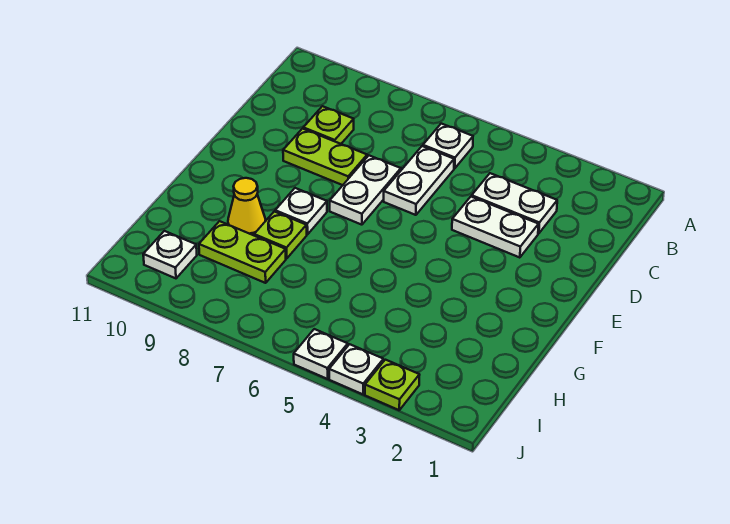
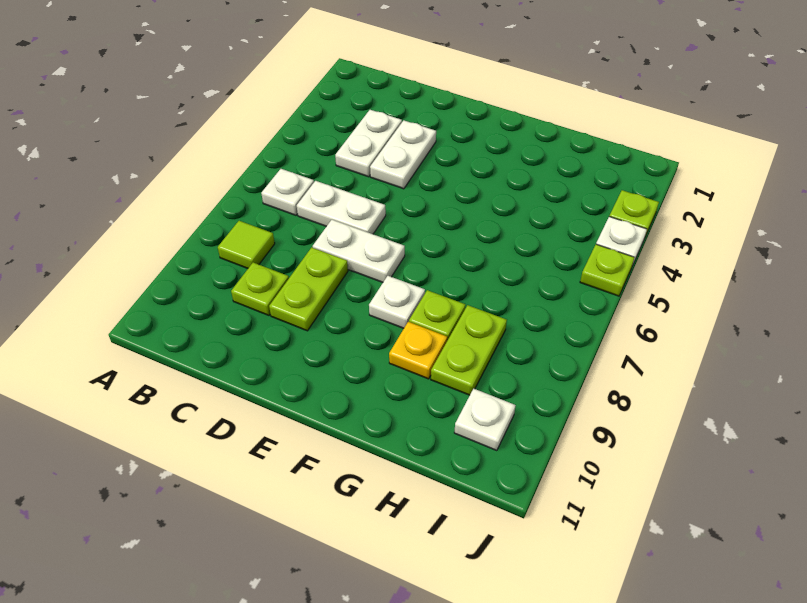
none -> lime 1x1 tile [218,221,275,268]
yellow 1x1 cone [228,178,266,235] -> yellow 1x1 plate [389,322,447,379]
white 1x1 plate [294,329,348,379] -> lime 1x1 plate [580,244,634,296]

